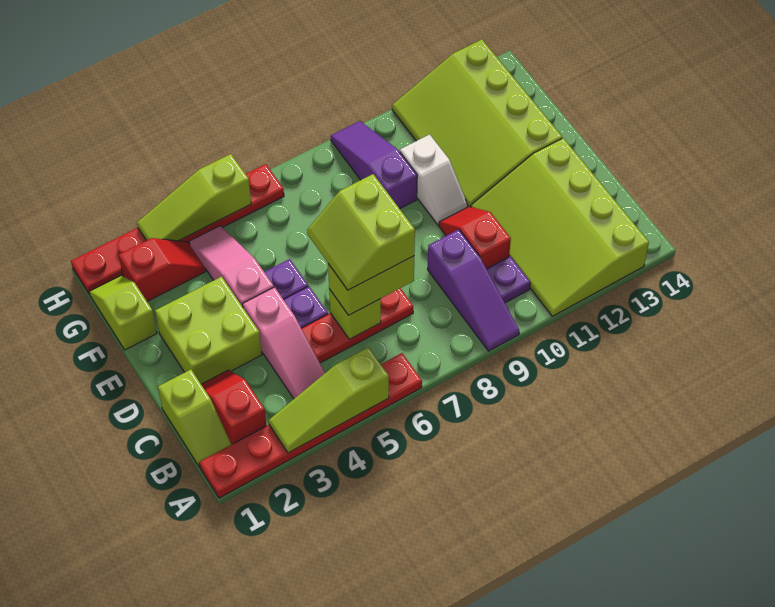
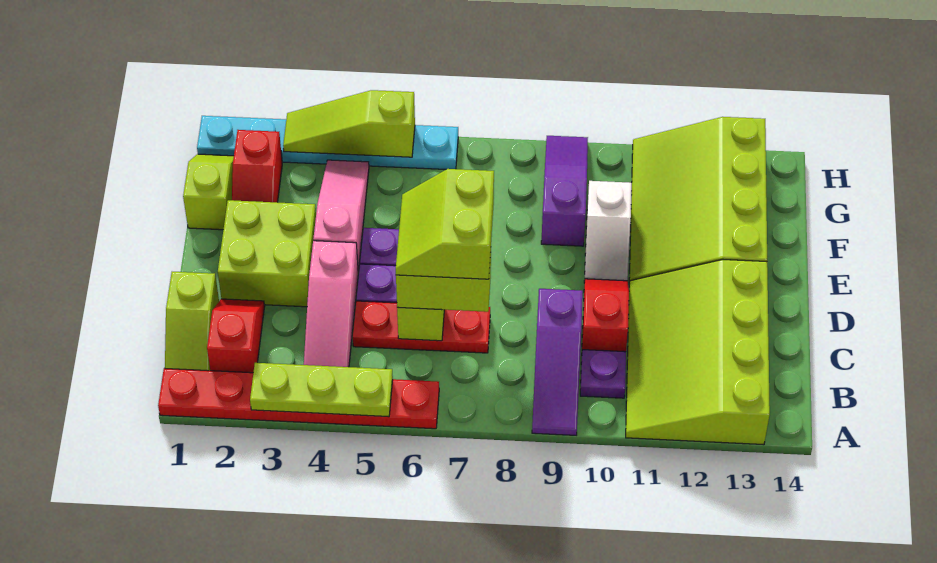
lime 1x3 slope [268,347,389,453] -> lime 1x3 plate [250,363,393,417]
red 1x2 slope [119,238,205,301] -> red 1x2 slope turned to [232,130,282,202]
red 1x6 plate [71,164,284,293] -> cyan 1x6 plate [197,116,458,169]

